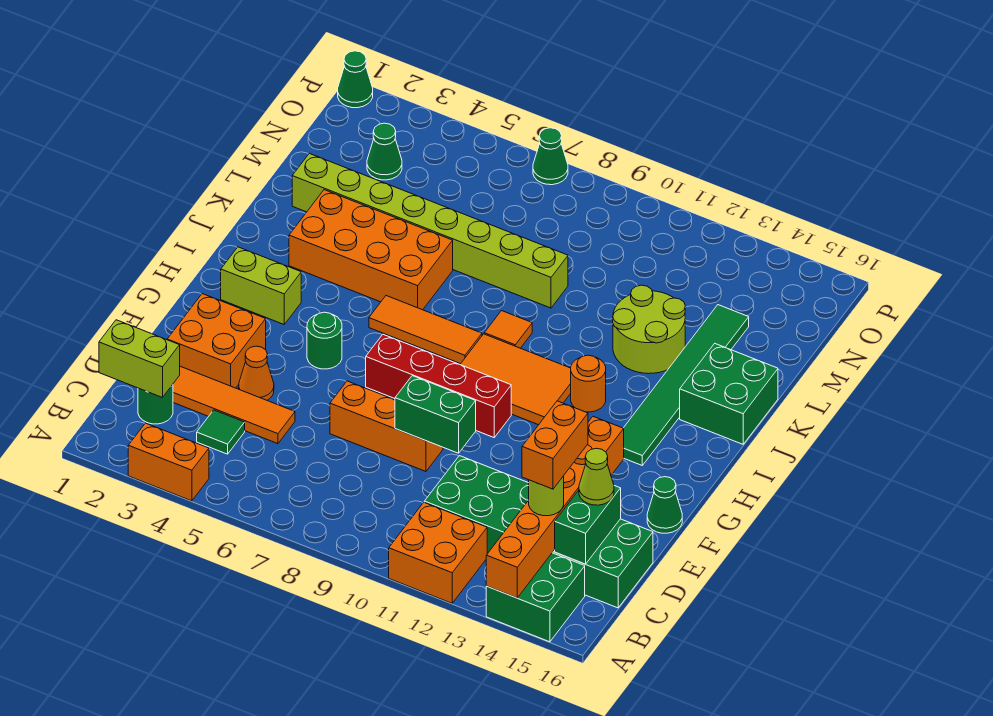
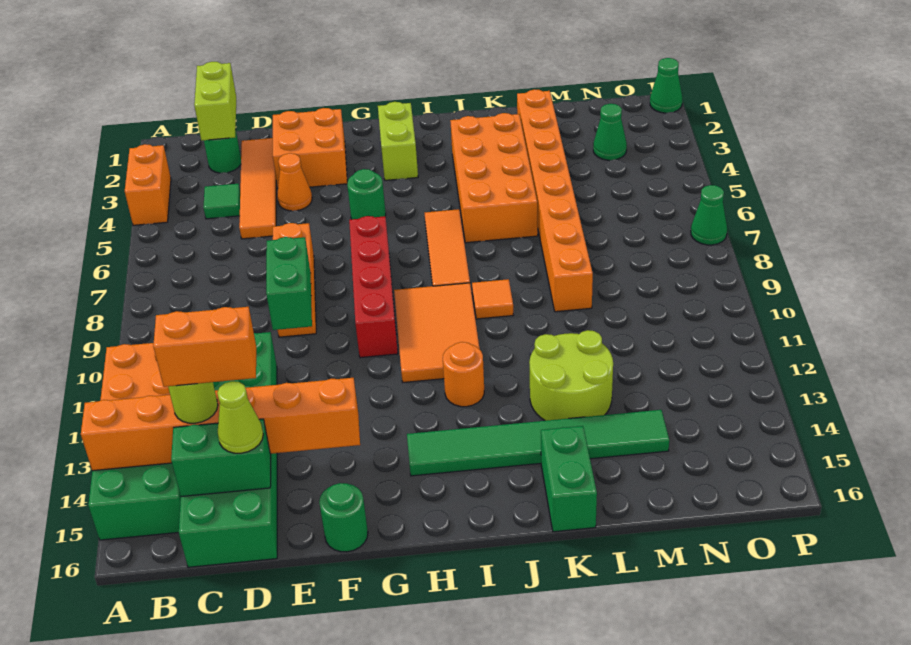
green 1x1 cone [647,477,682,533] -> green 1x1 round brick [319,483,368,552]
green 2x2 brick [680,344,778,444] -> green 1x2 brick [541,426,597,532]
lime 1x8 brick [292,154,568,308] -> orange 1x8 brick [517,89,593,312]

